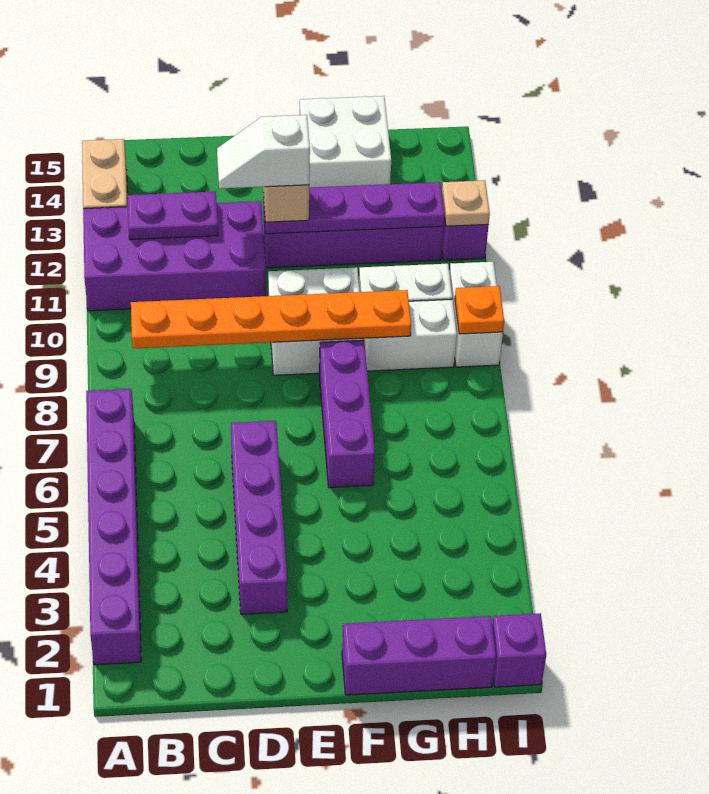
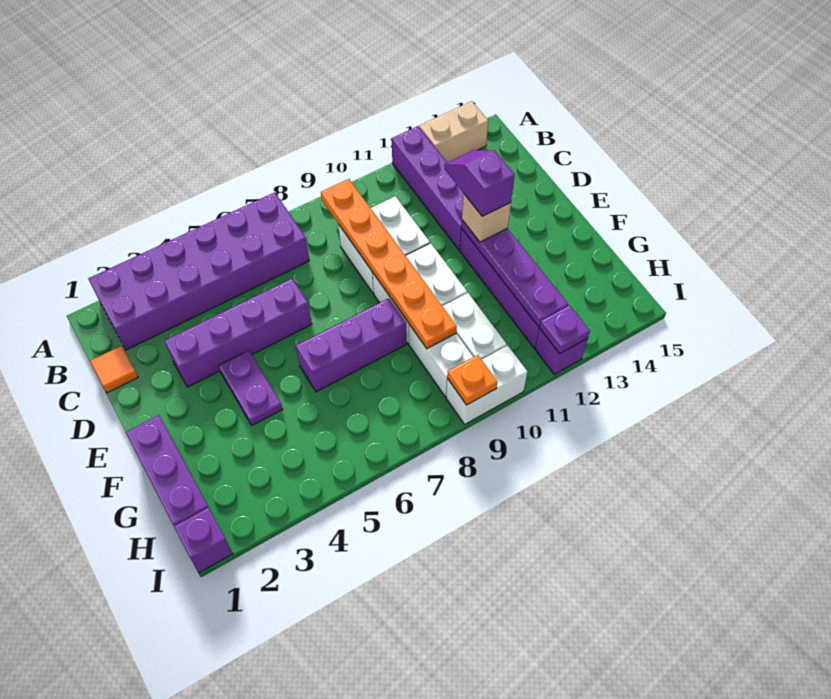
purple 1x6 brick [86,389,141,665] -> purple 2x6 brick [88,192,310,350]
purple 2x4 brick [83,201,266,311] -> purple 1x4 brick [392,126,464,250]
purple 1x2 plate [128,191,218,240] -> purple 1x2 plate moved to [219,350,283,425]
none -> orange 1x1 tile [90,346,138,393]
white 1x2 slope [217,115,310,189] -> purple 1x2 slope [445,150,515,216]
white 2x2 brick [300,96,391,188] -> white 2x2 brick moved to [338,196,430,293]
tan 1x1 plate [442,180,490,226] -> purple 1x1 plate [540,306,590,354]

